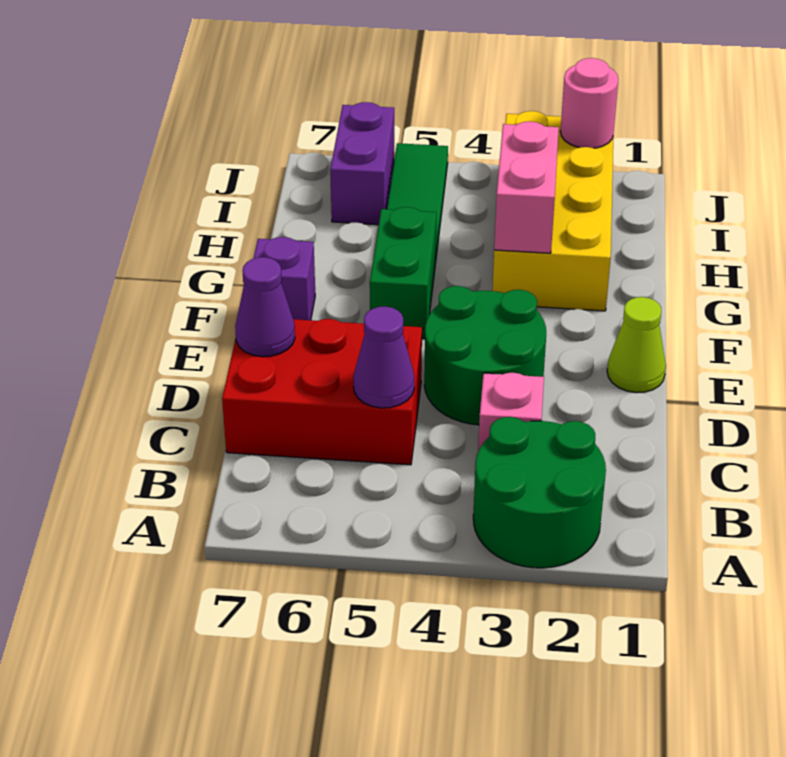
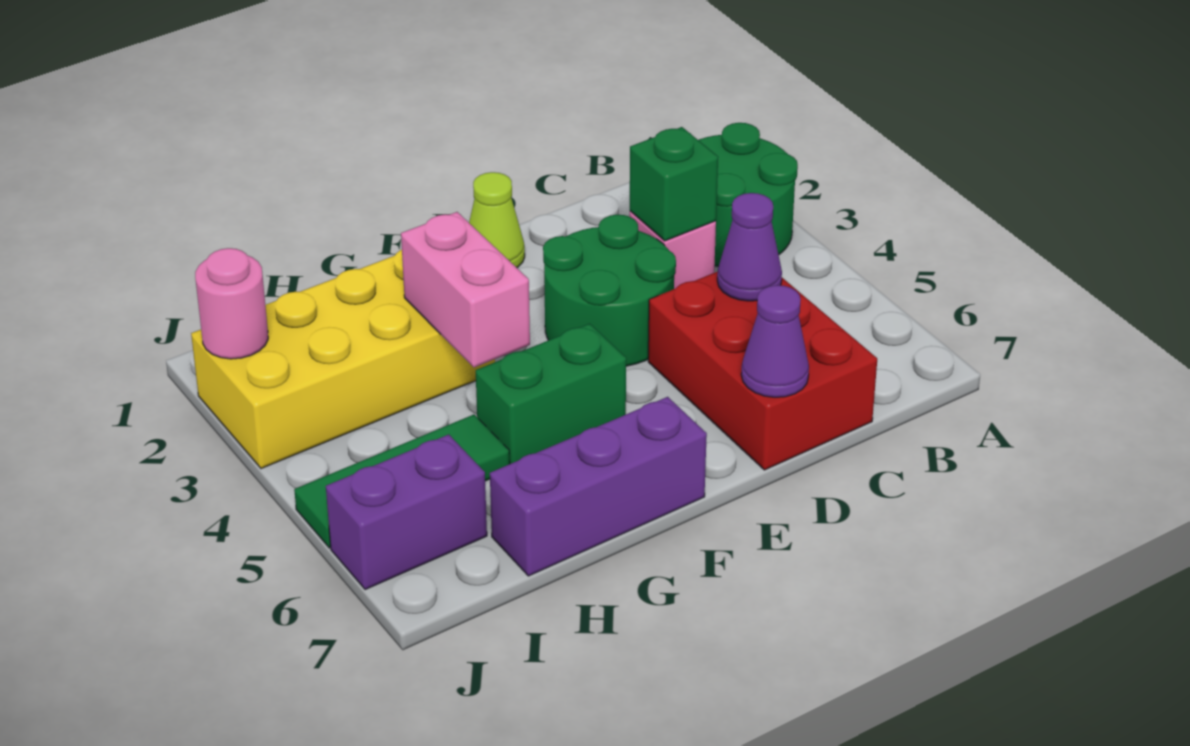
none -> green 1x1 brick [630,127,718,241]
purple 1x1 brick [253,237,315,320] -> purple 1x3 brick [490,397,707,576]
pink 1x2 brick [494,121,559,253] -> pink 1x2 brick turned to [401,212,530,367]

